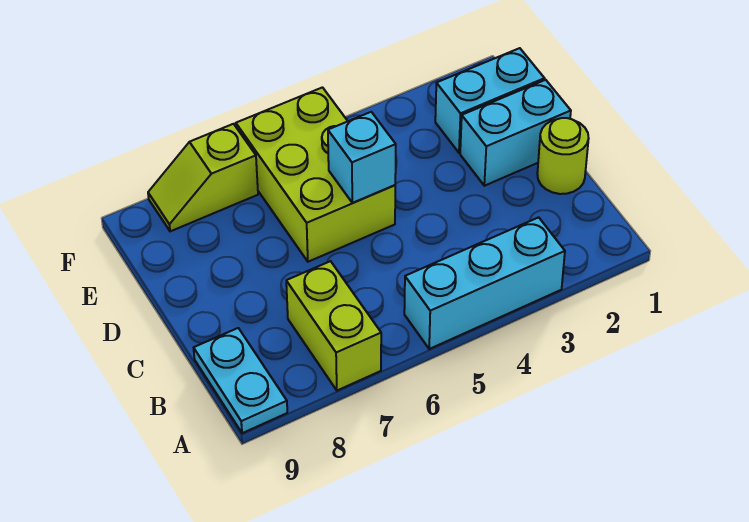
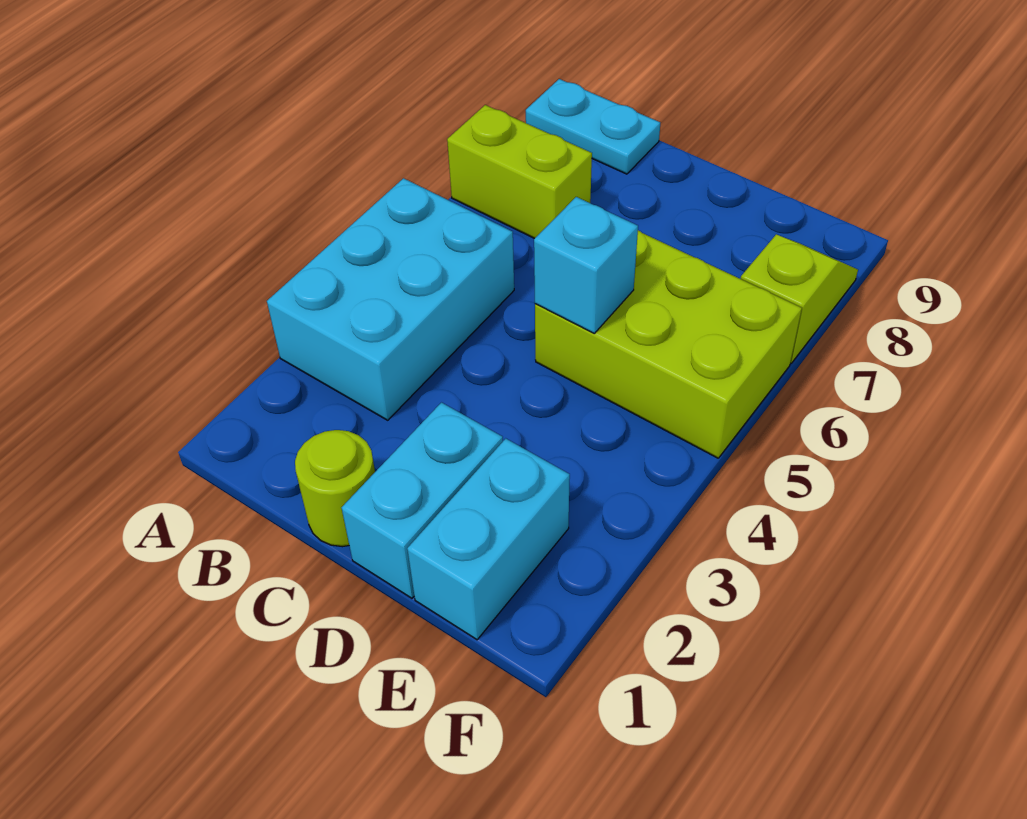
cyan 1x3 brick [404,217,565,349] -> cyan 2x3 brick [267,178,514,420]

